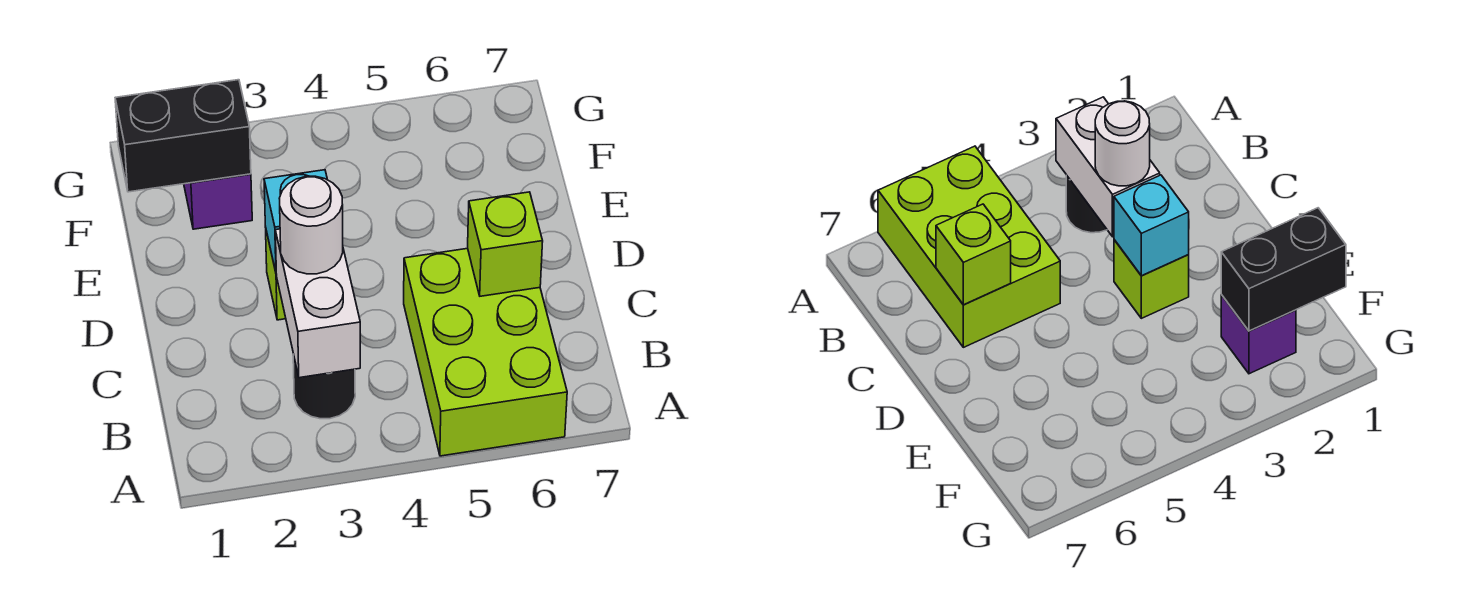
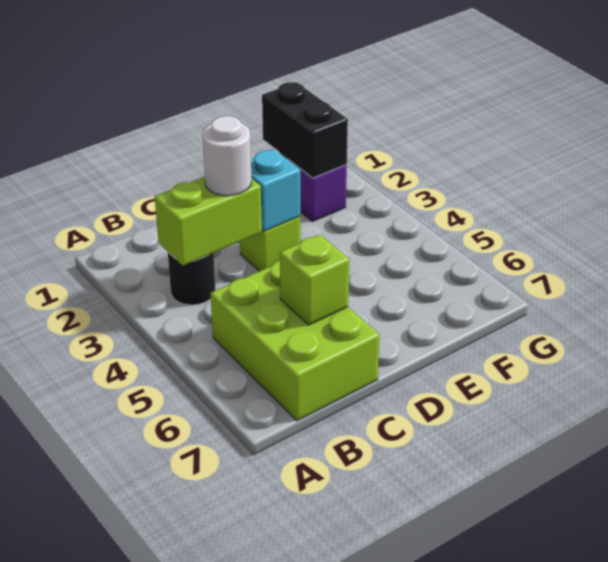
lime 2x3 brick [404,248,567,456] -> lime 2x3 brick turned to [210,261,380,421]
white 1x2 brick [275,229,360,378] -> lime 1x2 brick [155,177,262,265]

